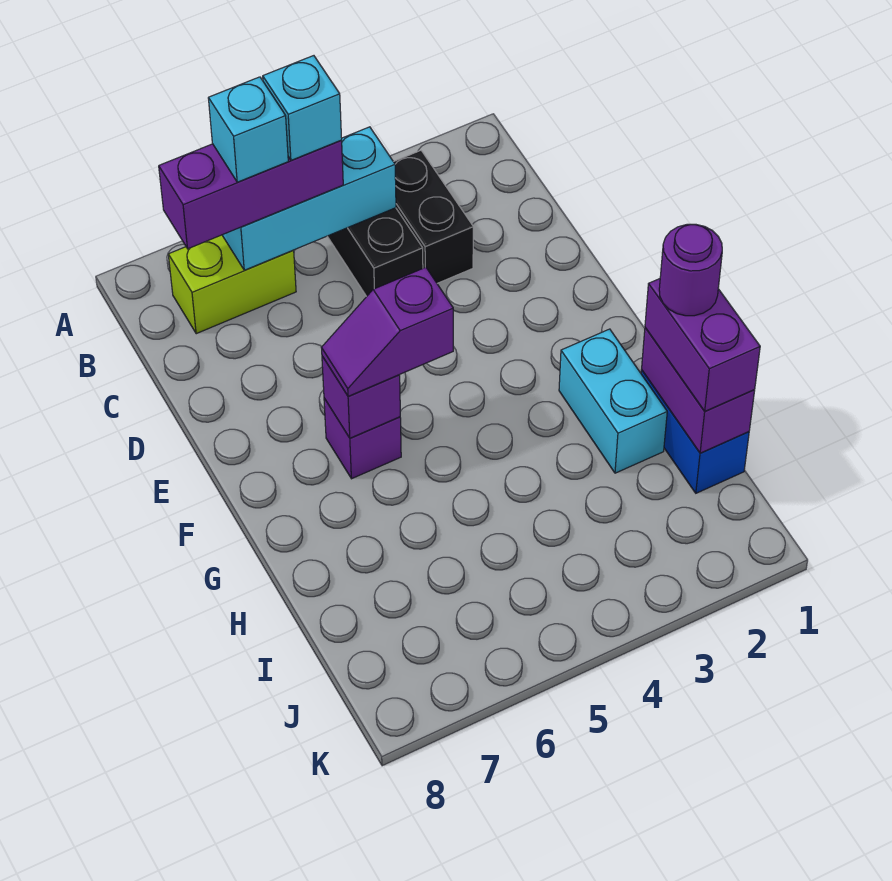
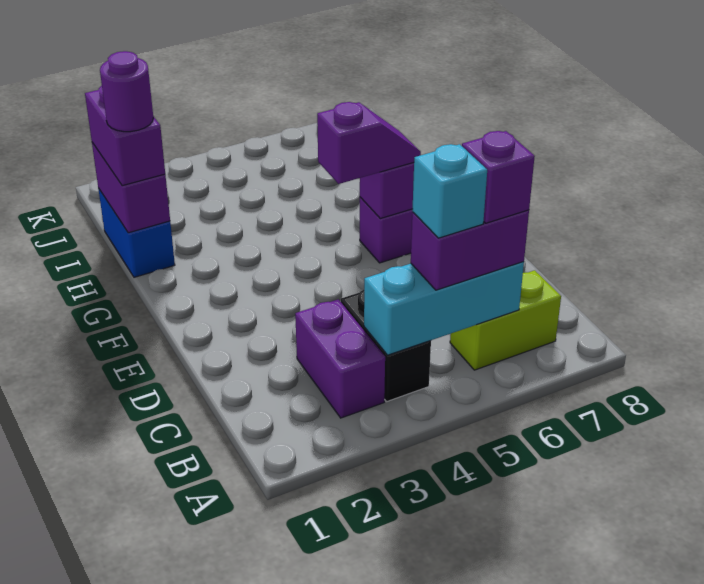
black 1x2 brick [394,151,473,283] -> purple 1x2 brick [295,299,385,418]
purple 1x3 brick [159,140,343,249] -> purple 1x2 brick [411,210,529,290]
cyan 1x1 brick [208,77,288,182] -> purple 1x1 brick [462,131,535,223]
cyan 1x2 brick [559,329,667,473] -> none

